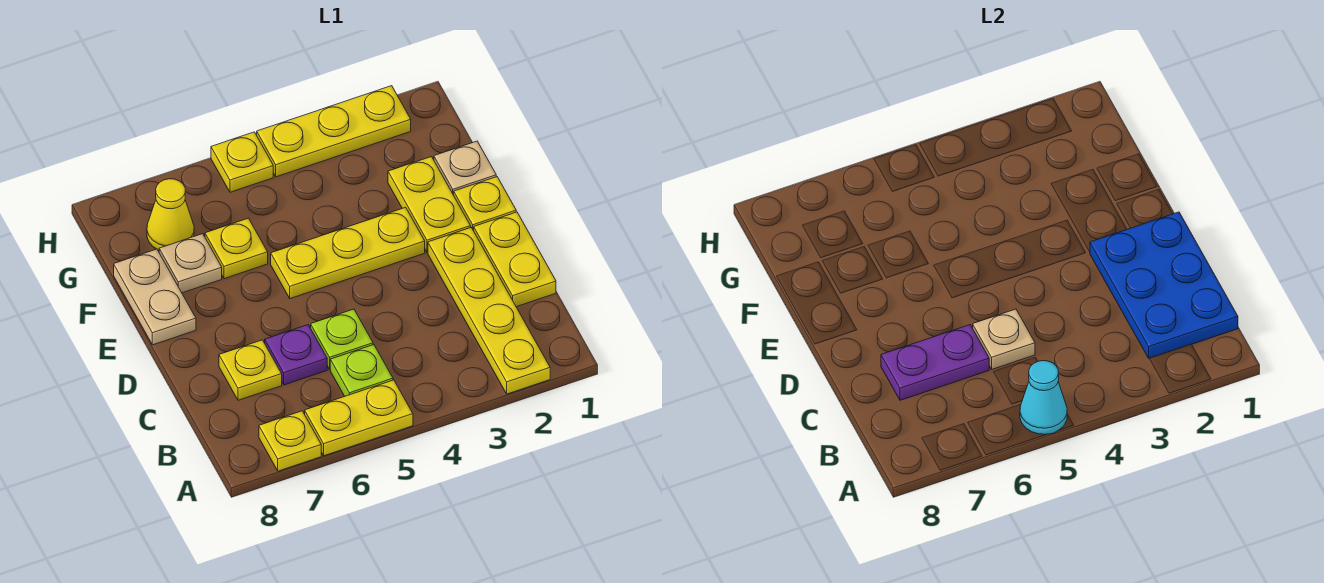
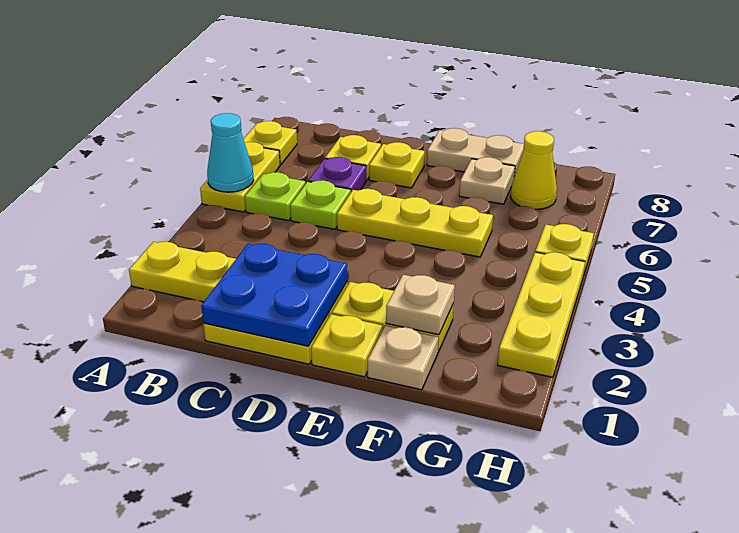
blue 2x3 plate [1090,212,1238,359] -> blue 2x2 plate [201,244,347,346]
tan 1x1 plate [973,309,1035,369] -> tan 1x1 plate moved to [386,275,455,335]
purple 1x2 plate [881,325,989,400] -> none
yellow 1x3 plate [271,207,425,299] -> yellow 1x3 plate turned to [337,189,493,257]
yellow 1x1 plate [205,218,268,279] -> yellow 1x1 plate moved to [369,142,425,188]

